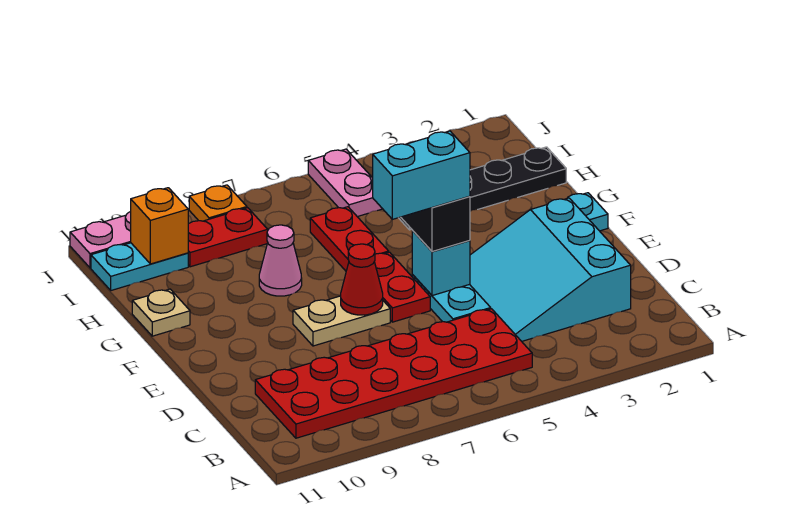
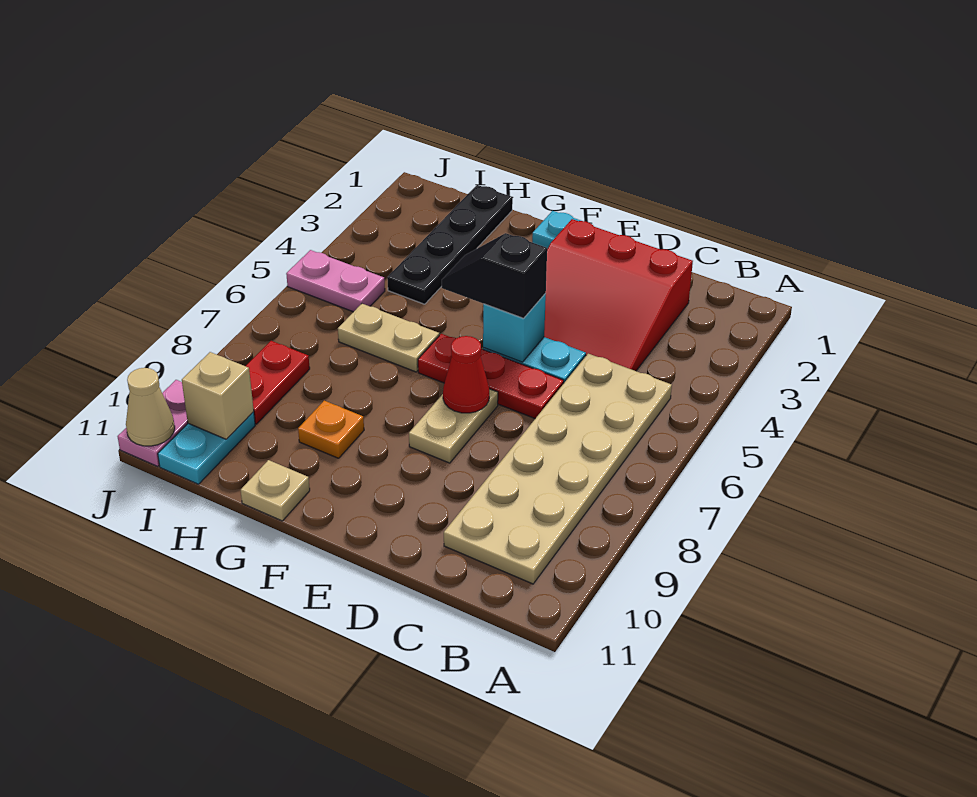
red 2x6 plate [255,309,532,438] -> tan 2x6 plate [444,354,672,584]
cyan 3x3 slope [470,198,631,341] -> red 3x3 slope [544,219,693,371]
cyan 1x2 brick [373,131,470,220] -> none
red 1x2 plate [374,252,430,322] -> red 1x3 plate [418,334,564,418]
red 1x2 plate [310,207,389,271] -> tan 1x2 plate [338,304,439,372]
pink 1x1 cone [259,225,302,296] -> none
orange 1x1 brick [131,188,188,264] -> tan 1x1 brick [182,352,254,439]
orange 1x1 plate [189,185,247,221] -> orange 1x1 plate moved to [298,401,364,458]
none -> tan 1x1 cone [126,368,175,446]

